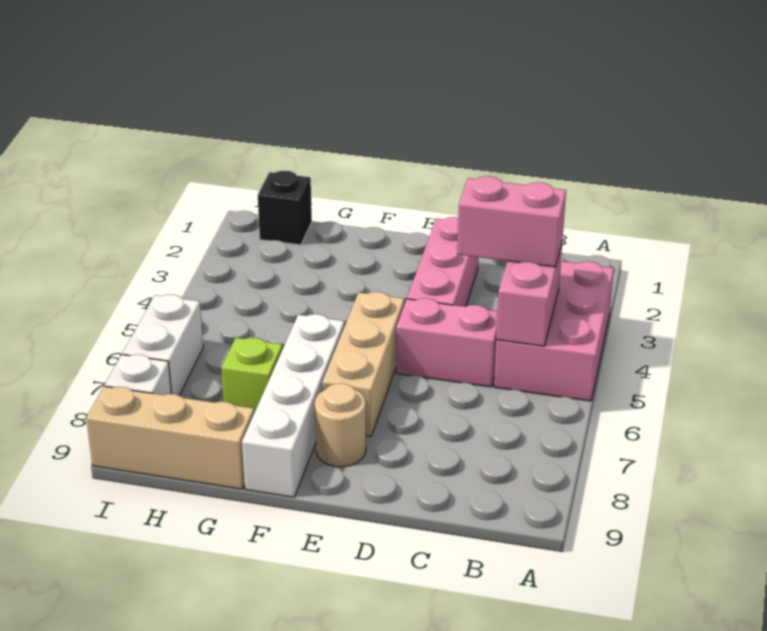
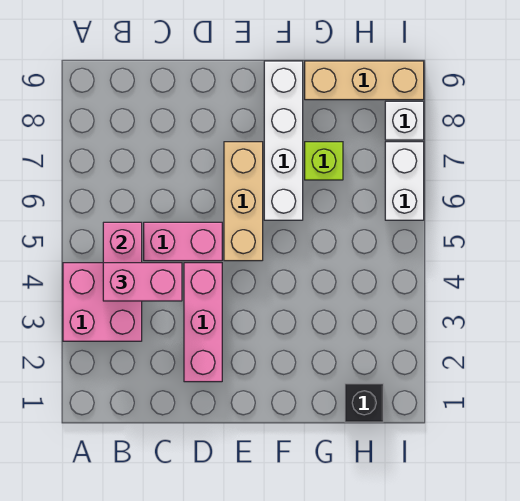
pink 2x3 brick [494,261,614,401] -> pink 2x2 brick [63,263,142,341]
tan 1x1 round brick [315,383,366,467] -> none

